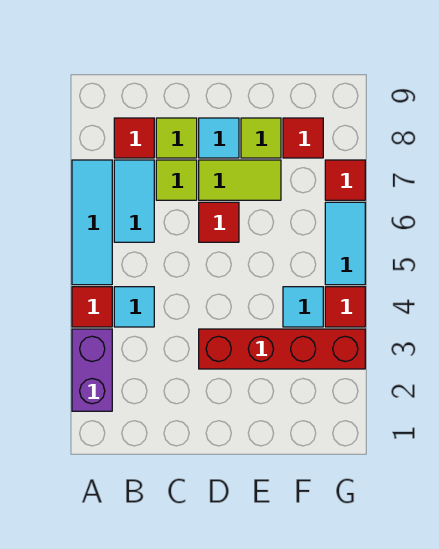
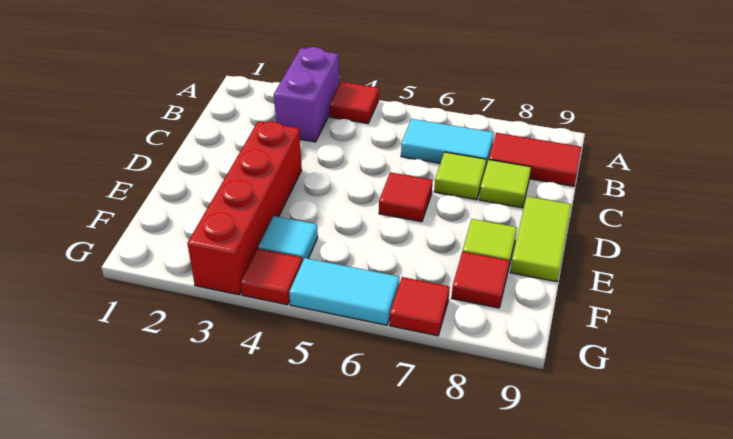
purple 1x2 brick [72,329,112,411] -> purple 1x2 brick turned to [274,47,339,142]
cyan 1x3 tile [72,160,112,285] -> none
cyan 1x1 tile [114,287,154,327] -> none
red 1x1 tile [114,118,154,158] -> red 1x2 tile [489,133,582,186]
lime 1x2 tile [199,160,281,200] -> lime 1x2 tile moved to [510,196,571,282]
cyan 1x1 tile [199,118,239,158] -> none

